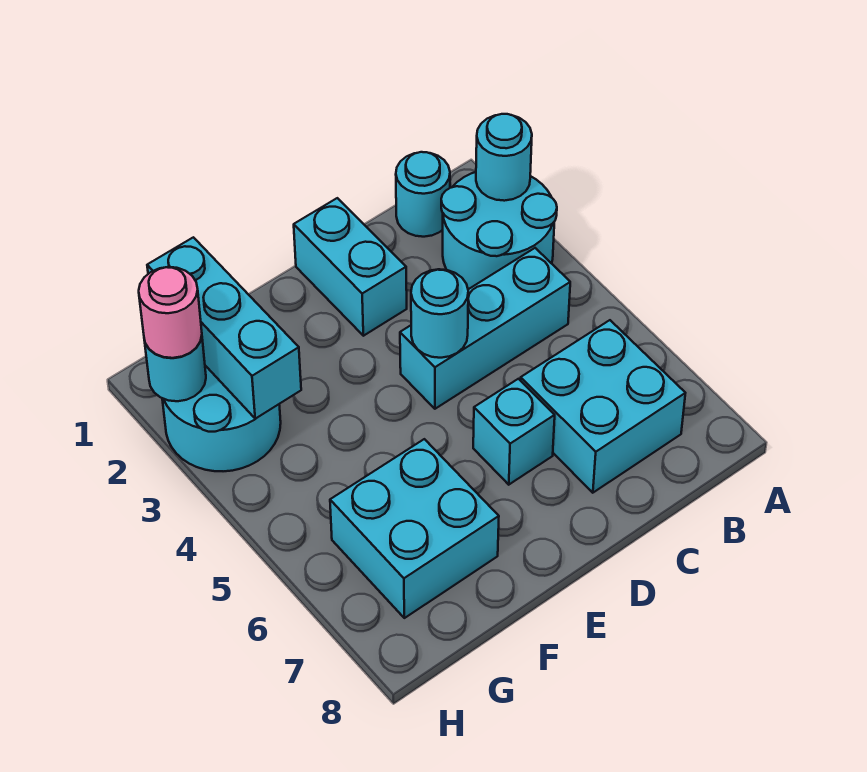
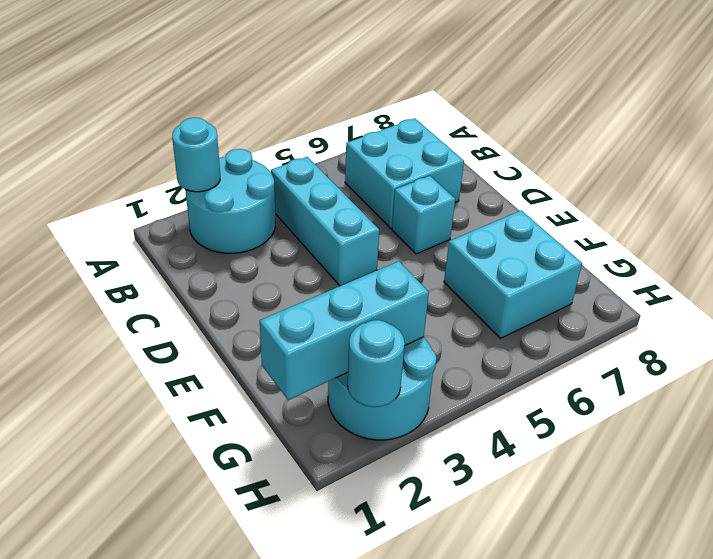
cyan 1x1 round brick [396,152,450,237] -> none
cyan 1x2 brick [294,198,407,336] -> none
cyan 1x1 round brick [411,269,468,358] -> none
pink 1x1 round brick [139,267,202,358] -> none

